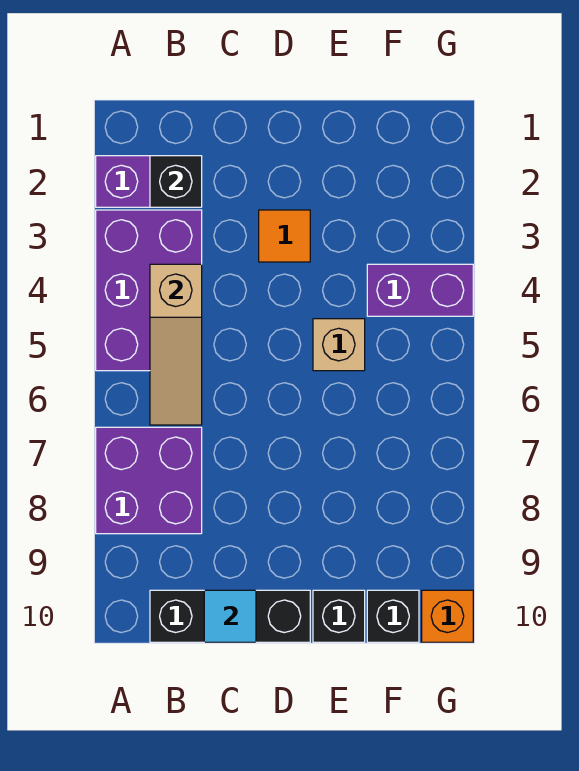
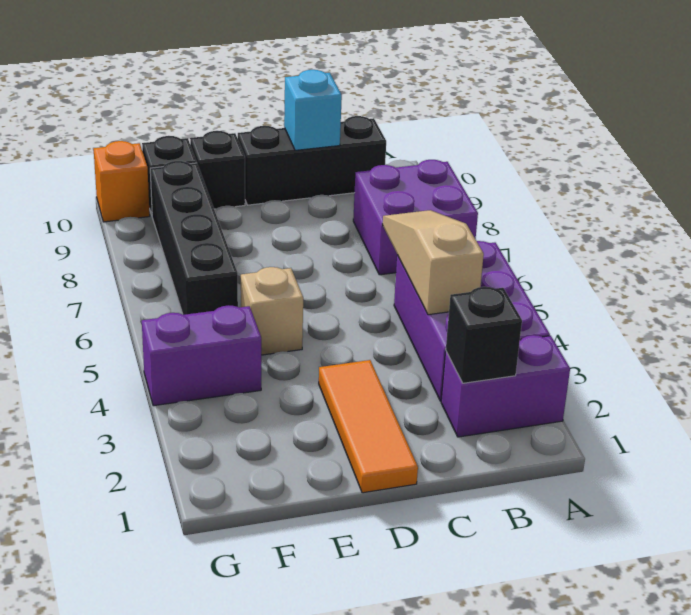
cyan 1x1 tile [204,590,256,642] -> cyan 1x1 brick [284,70,342,150]
orange 1x1 tile [259,210,310,262] -> orange 1x3 tile [319,360,418,493]
none -> black 1x4 brick [150,161,238,315]

